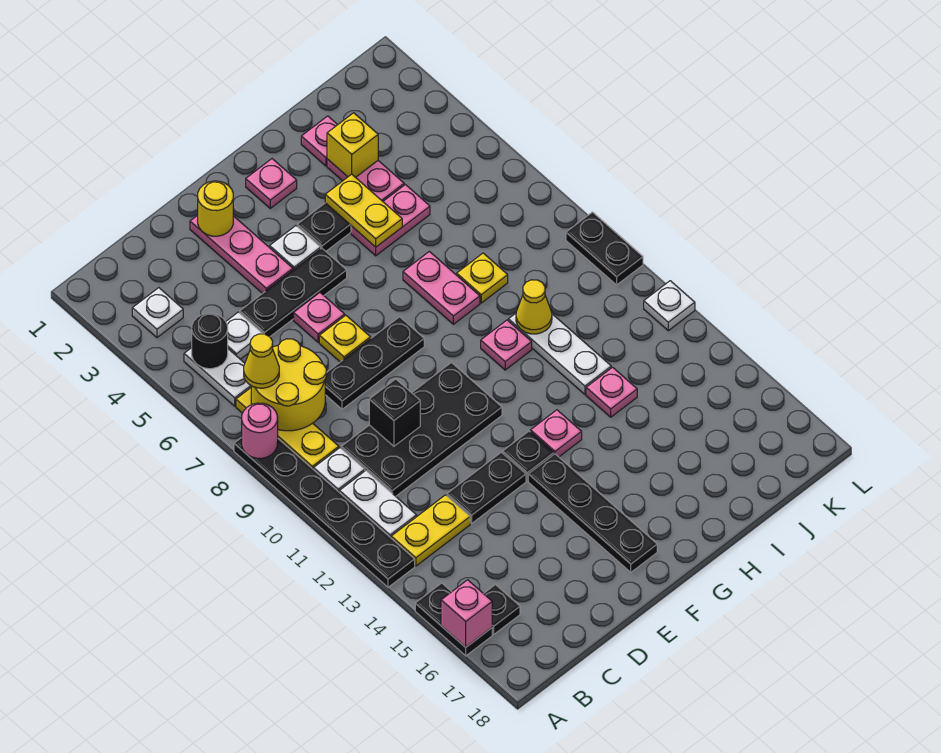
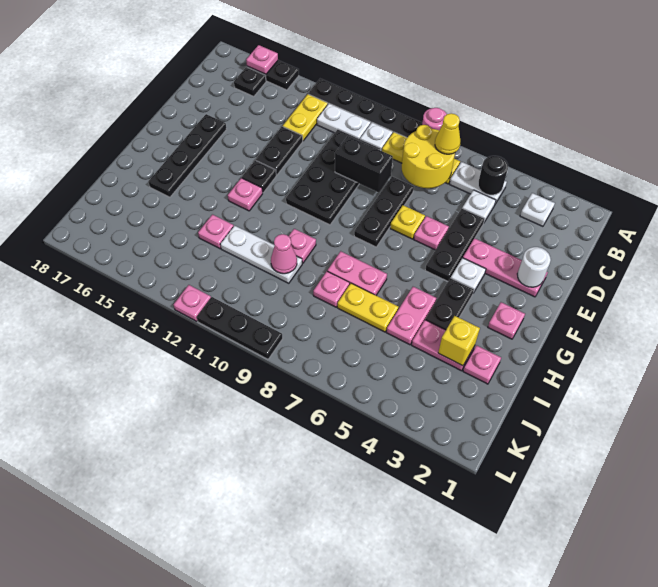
pink 1x1 brick [441,580,492,647] -> pink 1x1 plate [246,45,278,74]
black 1x1 brick [369,379,420,446] -> black 1x2 brick [335,136,393,192]
yellow 1x1 round brick [198,181,233,236] -> white 1x1 round brick [517,247,551,287]
black 1x4 plate [528,454,657,572] -> black 1x4 plate turned to [149,114,227,197]
yellow 1x2 plate [325,174,402,247] -> yellow 1x2 plate moved to [337,283,399,332]
yellow 1x1 plate [457,253,508,303] -> pink 1x1 plate [313,271,350,307]
yellow 1x1 cone [516,280,552,334] -> pink 1x1 cone [271,234,297,274]
black 1x2 plate [566,212,643,285] -> black 1x3 plate [197,297,283,359]
white 1x1 plate [644,281,695,331] -> pink 1x1 plate [174,285,211,321]

